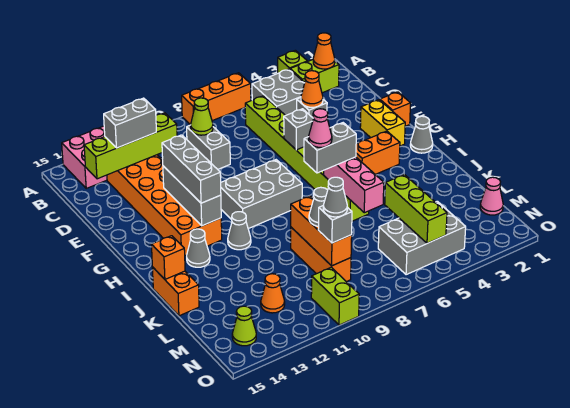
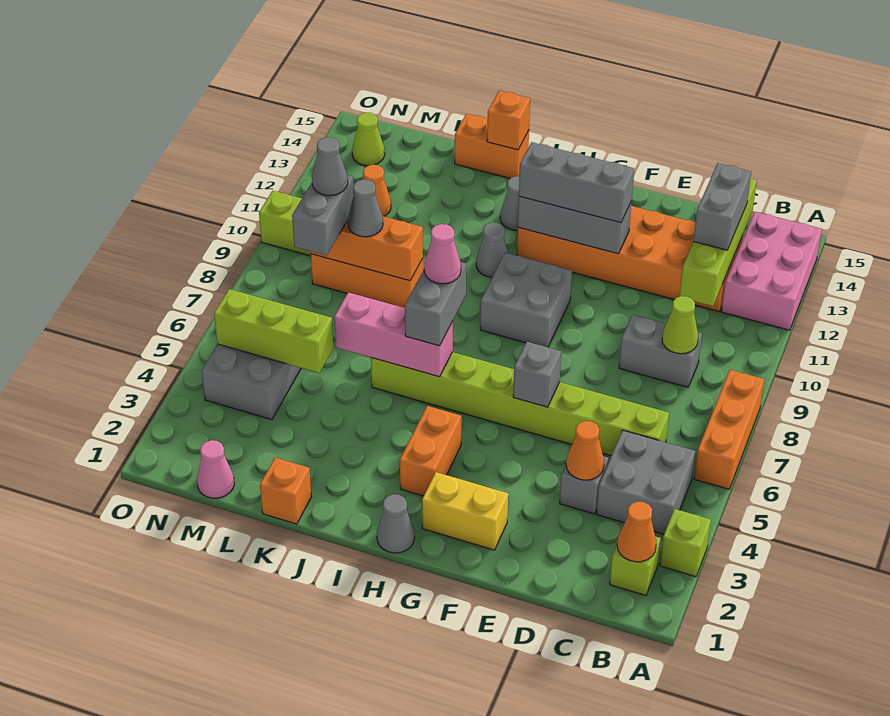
lime 1x2 brick [290,60,339,93] -> lime 1x1 brick [610,536,661,595]
orange 1x1 brick [380,92,411,126] -> orange 1x1 brick moved to [260,458,311,524]
grey 2x3 brick [221,160,302,229] -> grey 2x2 brick [480,253,572,347]
grey 1x1 brick [318,206,352,243] -> grey 1x2 brick [292,175,354,256]

